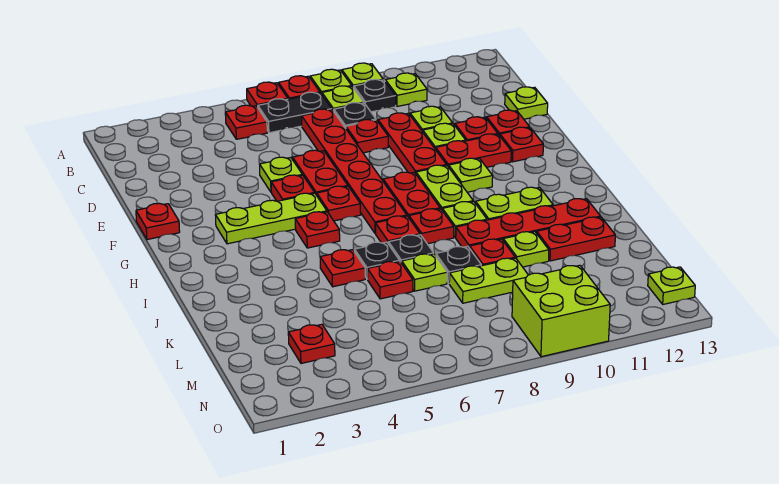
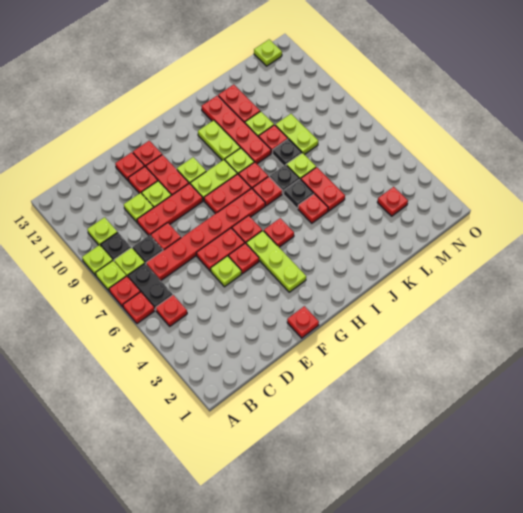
lime 1x1 plate [505,87,548,119] -> none
red 1x1 plate [368,261,413,299] -> red 1x2 plate [301,167,345,211]
lime 2x2 brick [512,265,610,357] -> none

